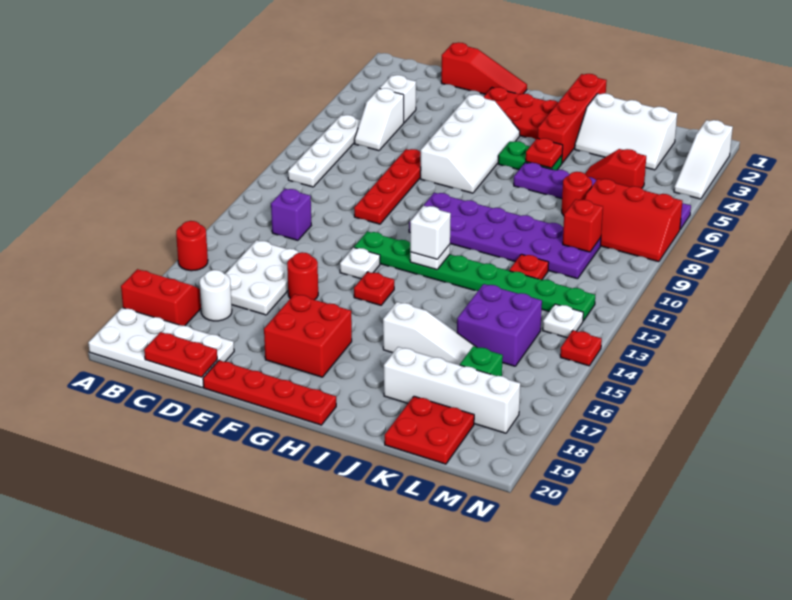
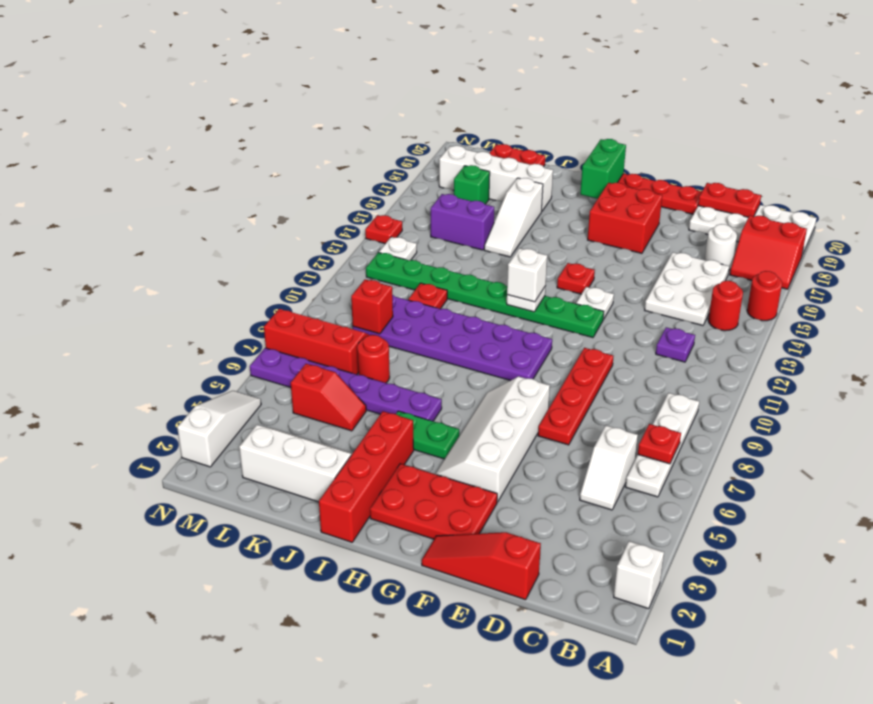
white 1x1 brick [380,75,416,123] -> white 1x1 brick moved to [614,541,664,609]
white 1x2 slope [354,88,404,151] -> white 1x2 slope turned to [580,425,638,510]
purple 1x1 brick [271,189,311,240] -> purple 1x1 plate [656,327,695,362]
red 1x1 round brick [287,252,318,300] -> red 1x1 round brick moved to [708,281,743,331]
none -> green 1x2 brick [580,139,626,199]
red 1x1 plate [526,138,563,168] -> red 1x1 plate moved to [638,424,681,464]
white 1x3 slope [383,302,476,365] -> white 1x3 slope turned to [484,178,543,257]
purple 2x2 brick [457,284,542,366] -> purple 1x2 brick [431,194,494,250]

